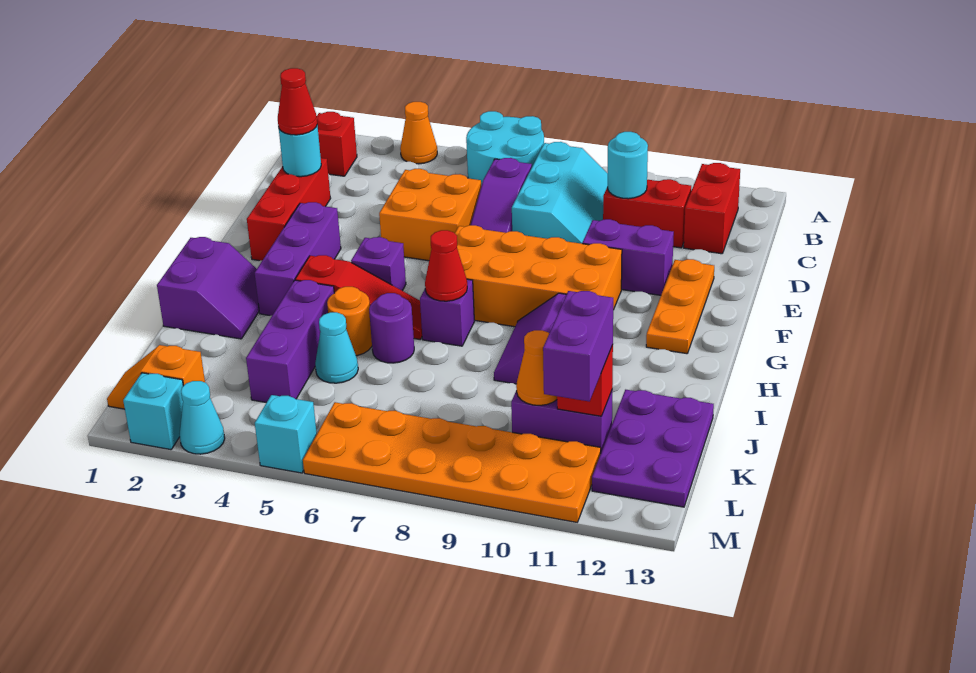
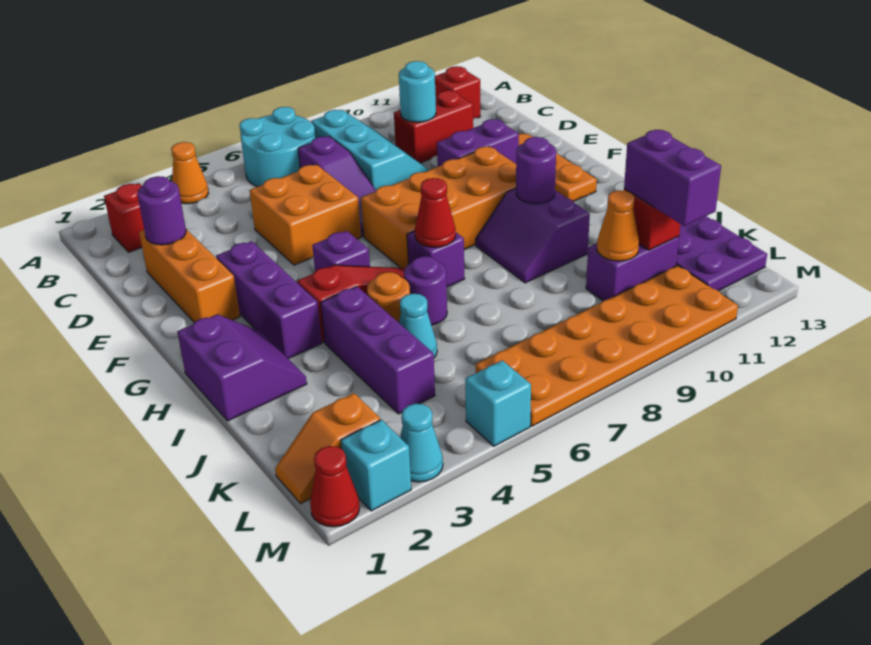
red 1x2 brick [684,163,740,254] -> red 1x1 brick [435,66,480,119]
red 1x3 brick [247,158,331,261] -> orange 1x3 brick [139,229,240,322]
cyan 1x1 round brick [279,125,321,177] -> purple 1x1 round brick [137,176,186,245]
red 1x1 cone [278,68,317,135] -> red 1x1 cone moved to [310,446,360,527]
none -> purple 1x1 round brick [516,137,556,204]

